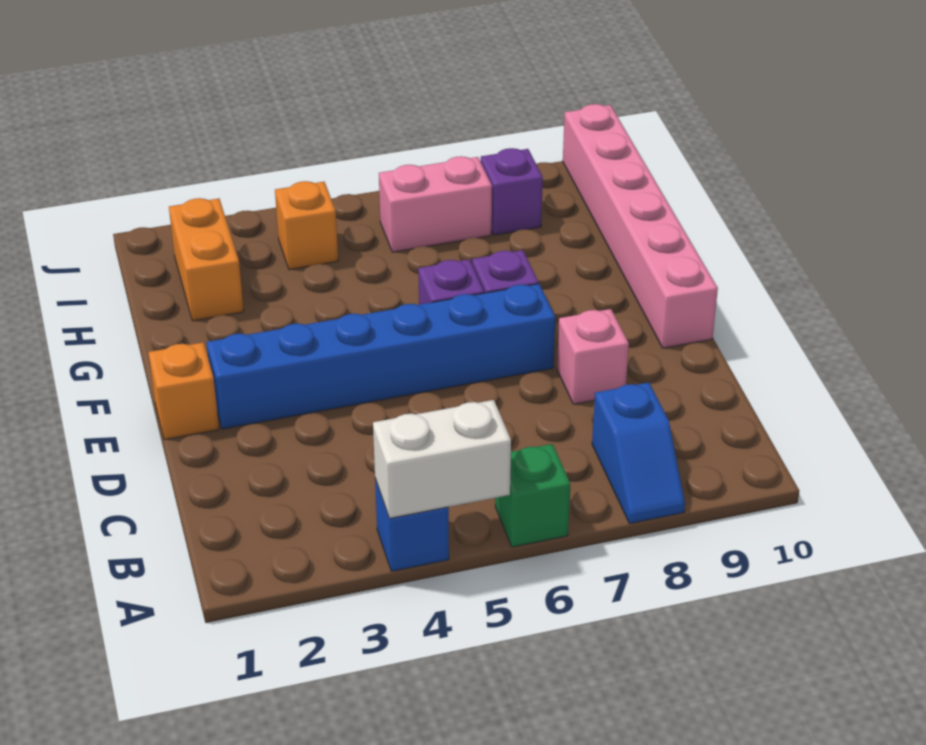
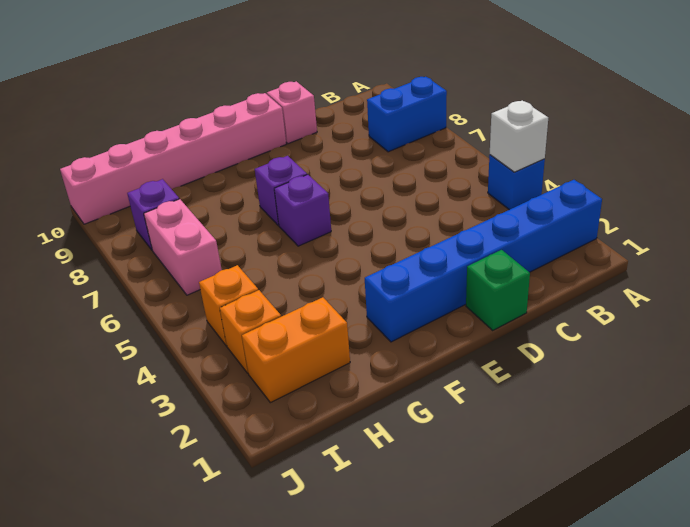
white 1x2 brick [373,400,511,518] -> white 1x1 brick [490,100,548,172]
green 1x1 brick [495,444,570,547] -> green 1x1 brick moved to [466,250,530,330]
blue 1x2 slope [592,382,685,524] -> blue 1x2 brick [367,77,447,152]
pink 1x1 brick [557,309,629,404] -> pink 1x1 brick moved to [267,81,317,144]
orange 1x1 brick [148,342,219,440] -> orange 1x1 brick moved to [220,290,281,373]
blue 1x6 brick [207,284,555,429] -> blue 1x6 brick turned to [365,180,602,342]

